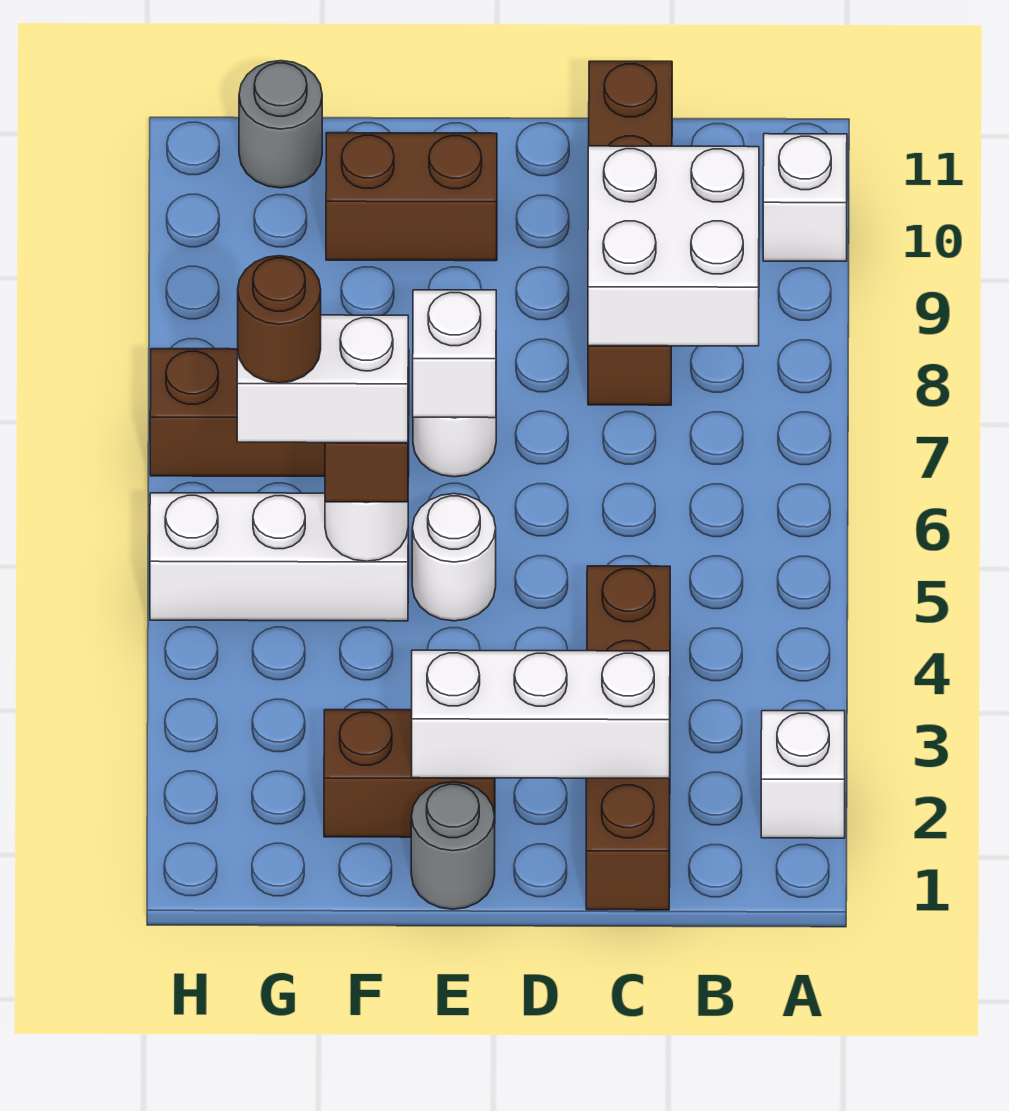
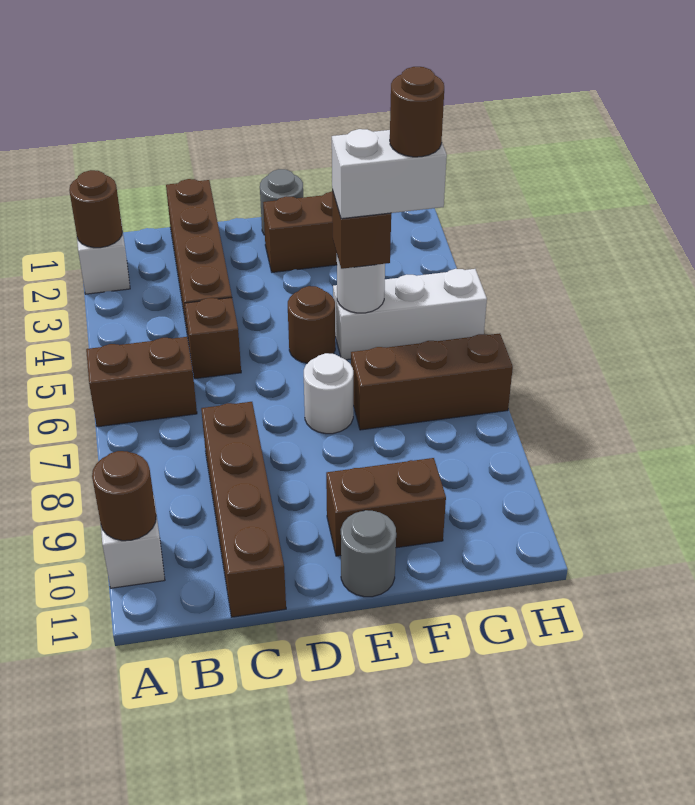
none -> brown 1x1 round brick [69,170,122,248]
none -> brown 1x2 brick [86,337,197,427]
none -> brown 1x1 round brick [92,451,156,541]
white 2x2 brick [588,146,759,346] -> none
white 1x3 brick [412,650,670,778] -> none
none -> brown 1x1 brick [185,298,241,379]
white 1x1 round brick [412,494,496,621] -> brown 1x1 round brick [288,286,335,363]
white 1x1 brick [413,290,496,418] -> none
grey 1x1 round brick [239,61,322,188] -> grey 1x1 round brick moved to [341,510,396,597]

